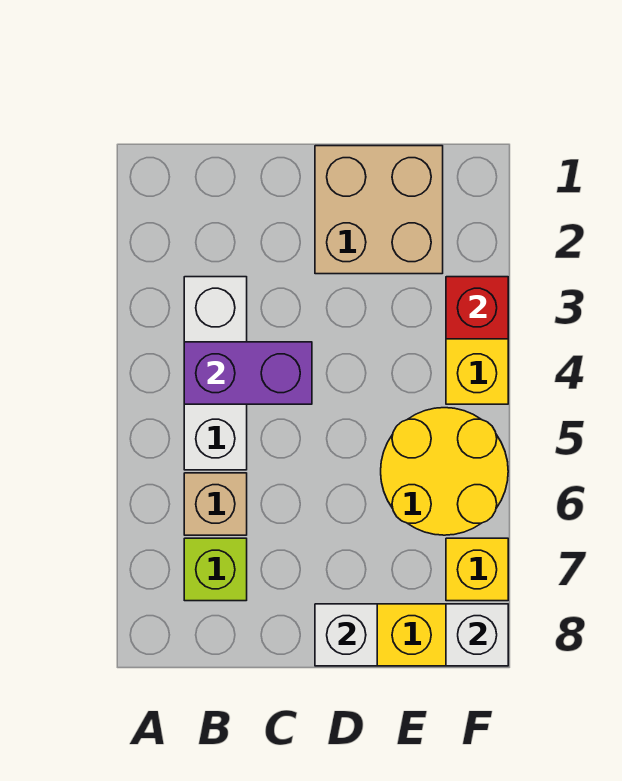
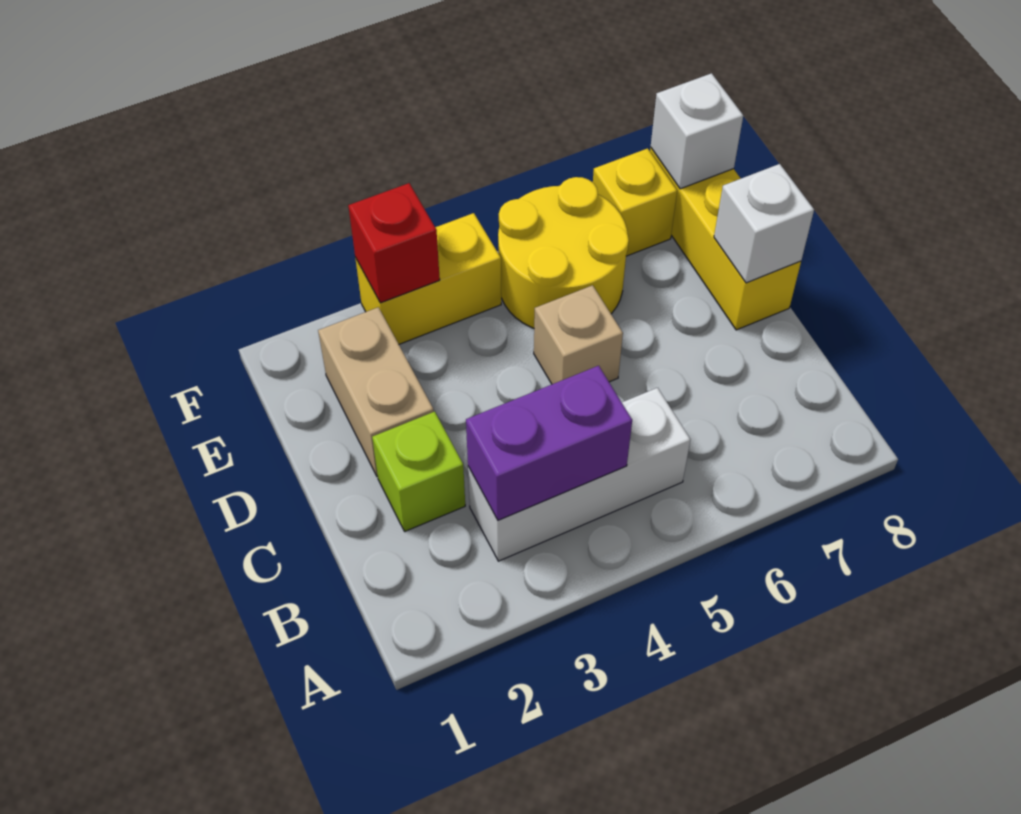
purple 1x2 brick [184,342,312,404] -> purple 1x2 brick turned to [466,366,632,520]
tan 1x1 brick [184,473,247,535] -> tan 1x1 brick moved to [534,285,623,384]
lime 1x1 brick [184,538,247,601] -> lime 1x1 brick moved to [372,412,465,531]
tan 2x2 brick [315,146,443,274] -> tan 1x2 brick [318,307,434,476]

